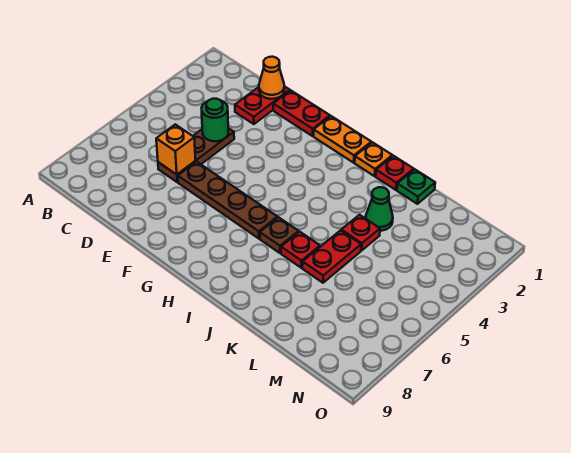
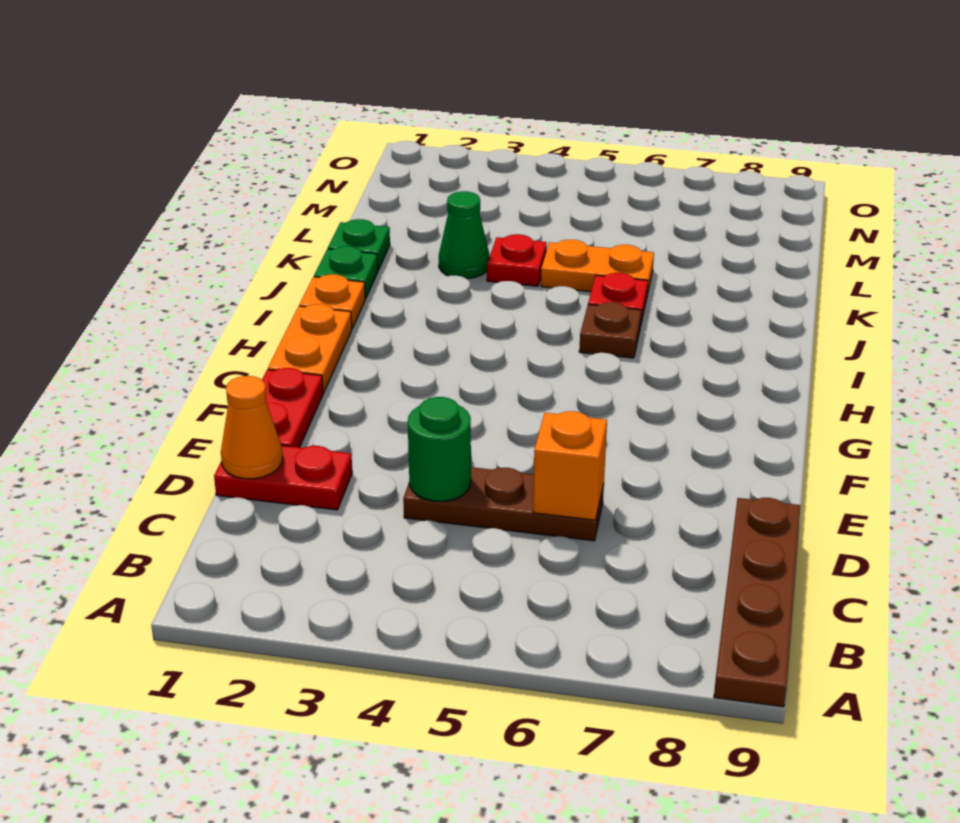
brown 1x4 plate [178,162,277,239] -> brown 1x4 plate moved to [714,498,801,707]
red 1x1 plate [376,156,414,190] -> green 1x1 plate [314,246,378,299]
red 1x2 plate [302,230,361,283] -> orange 1x2 plate [541,240,654,295]

